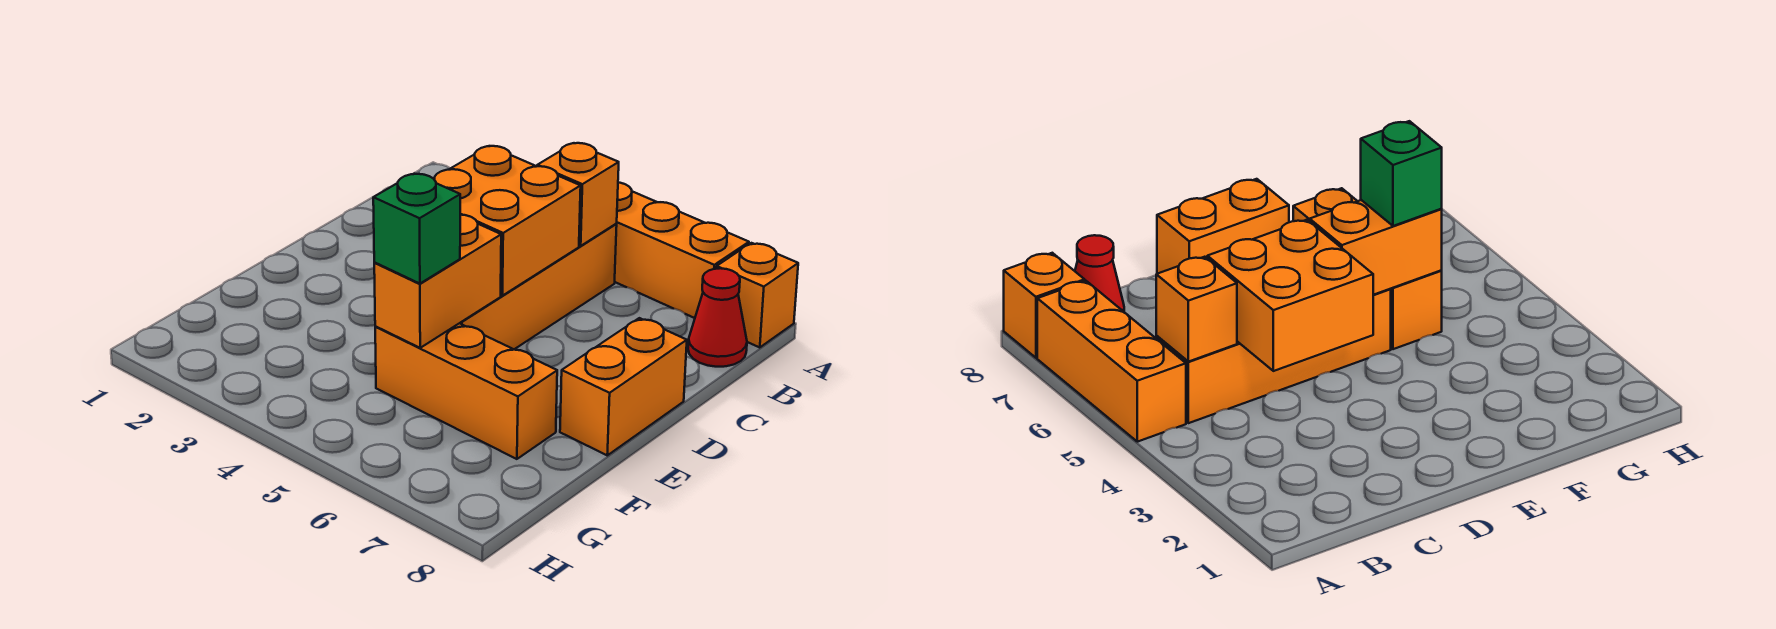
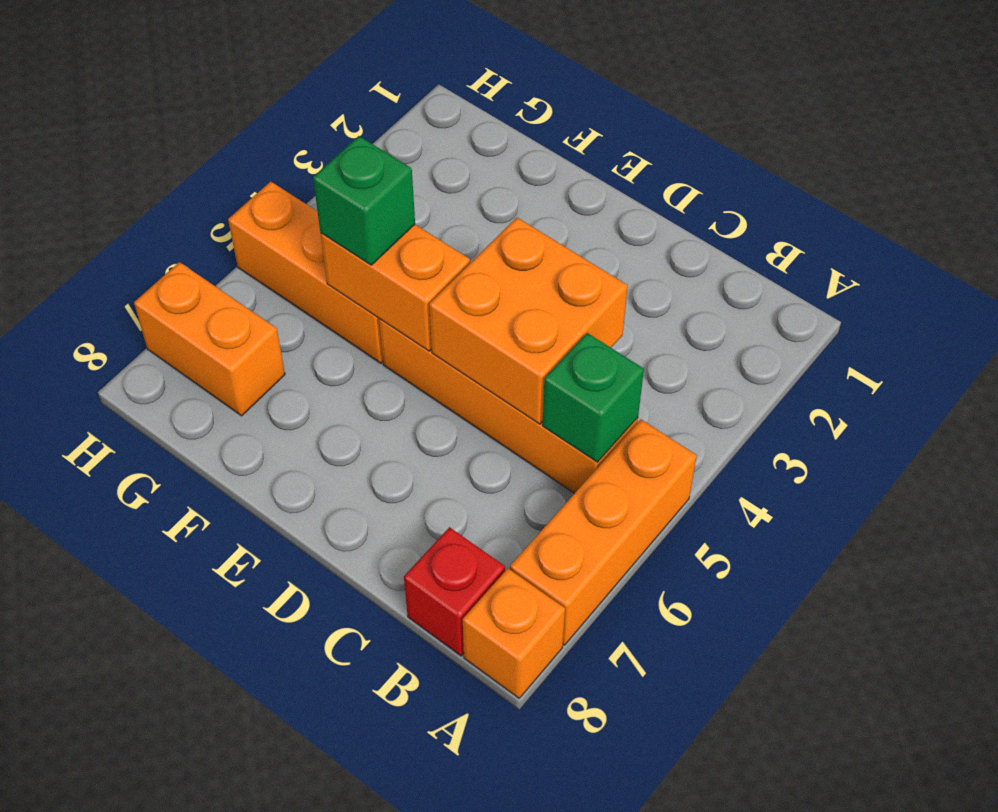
orange 1x1 brick [537,143,619,246] -> green 1x1 brick [543,333,644,462]
red 1x1 cone [688,268,747,367] -> red 1x1 brick [404,527,505,656]
orange 1x2 brick [560,318,687,455] -> orange 1x2 brick moved to [134,262,285,416]
orange 1x3 brick [375,323,557,459] -> orange 1x3 brick turned to [228,181,383,363]

